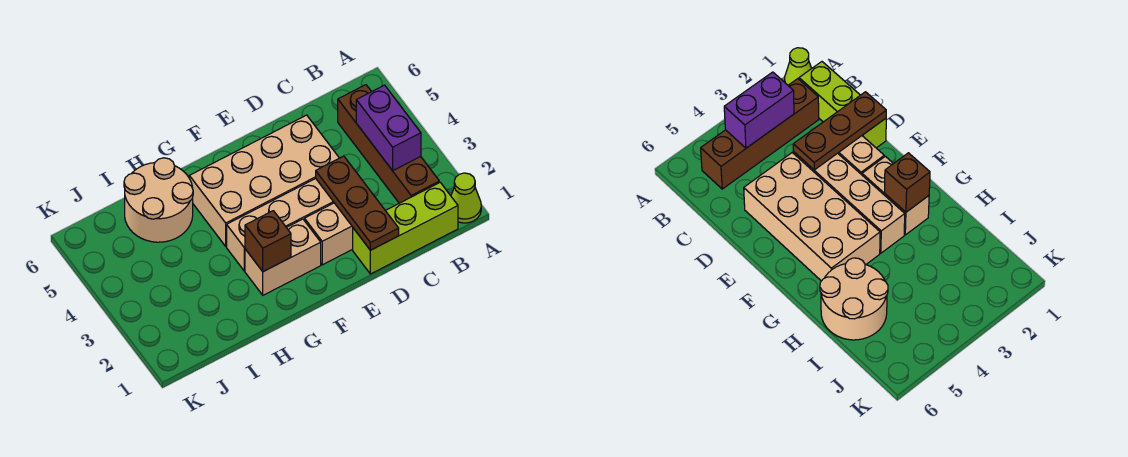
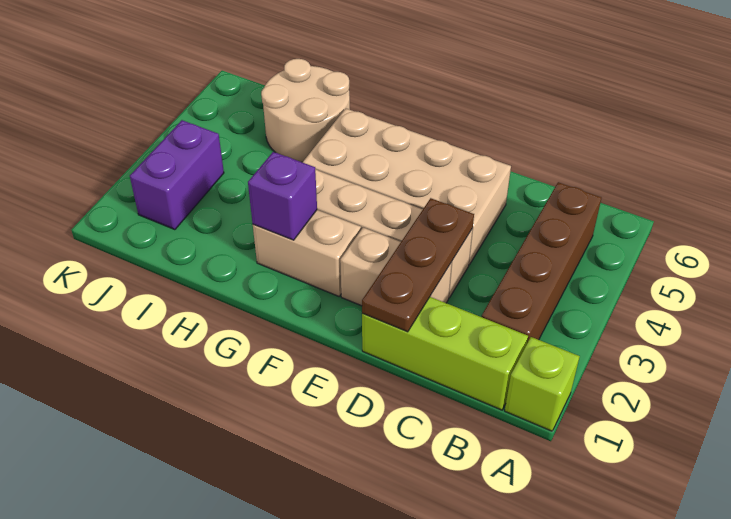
lime 1x1 cone [451,173,481,223] -> lime 1x1 brick [505,337,580,431]
purple 1x2 brick [356,85,421,171] -> purple 1x2 brick moved to [130,120,224,230]
brown 1x1 brick [245,211,291,272] -> purple 1x1 brick [248,152,317,240]

